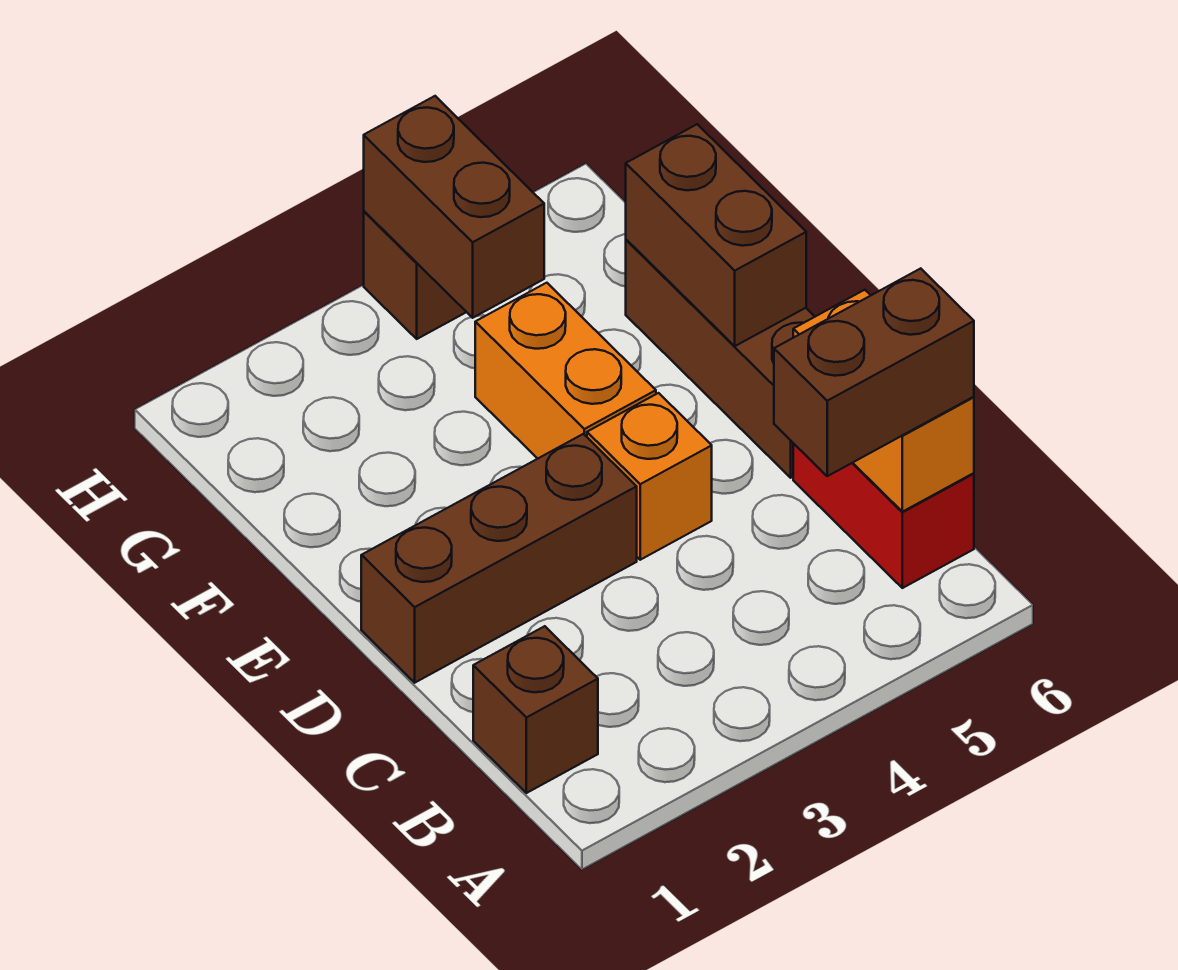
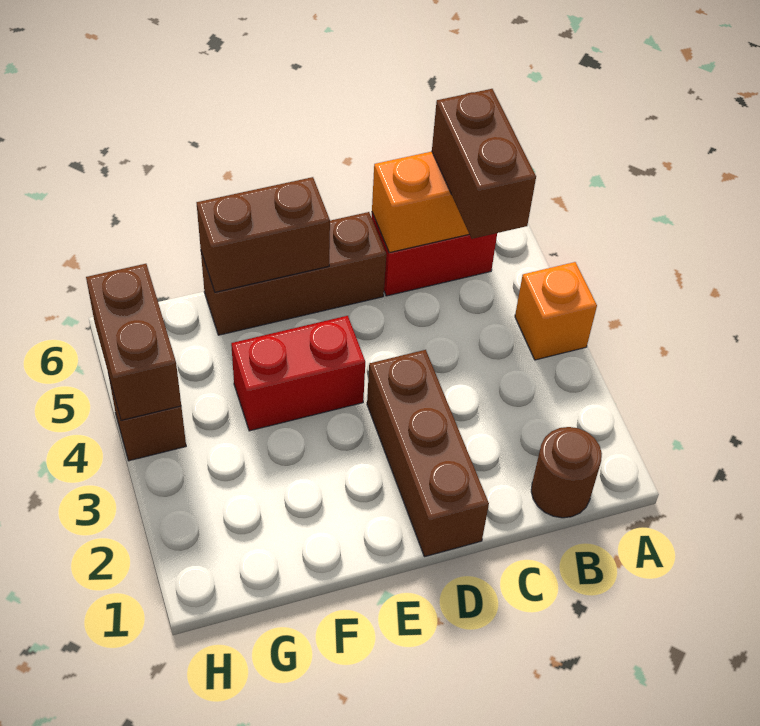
brown 1x1 brick [473,626,598,793] -> brown 1x1 round brick [531,427,602,518]
orange 1x1 brick [587,393,712,560] -> orange 1x1 brick moved to [515,262,597,360]
orange 1x2 brick [475,283,656,459] -> red 1x2 brick [231,316,365,431]
brown 1x2 brick [364,96,544,318] -> brown 1x2 brick turned to [86,264,181,420]

